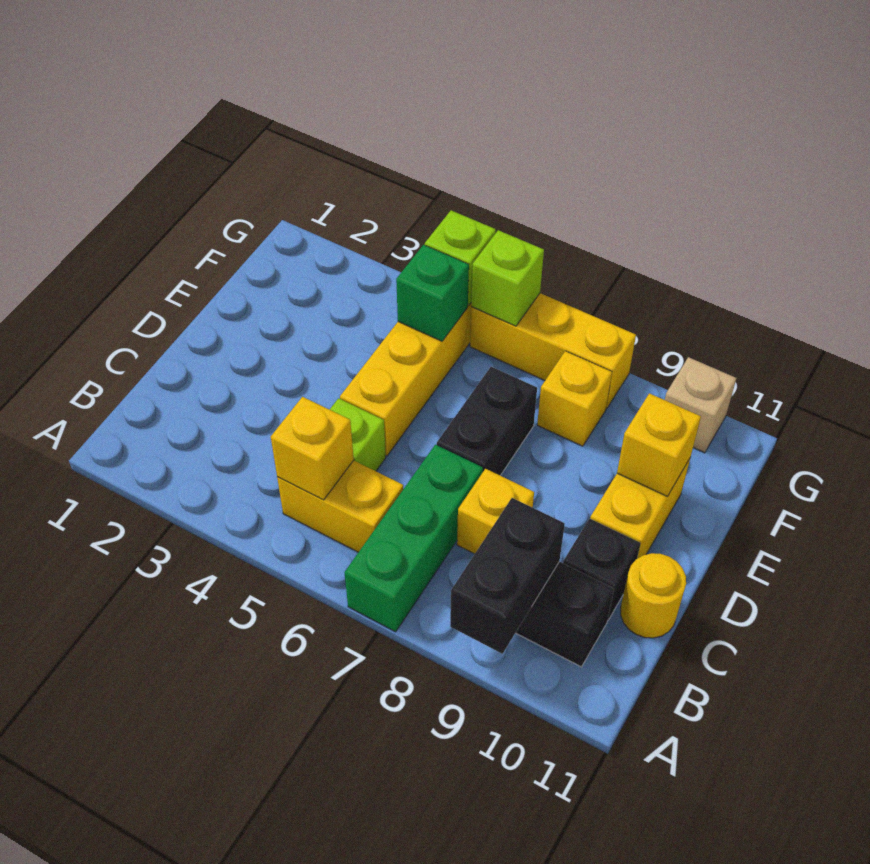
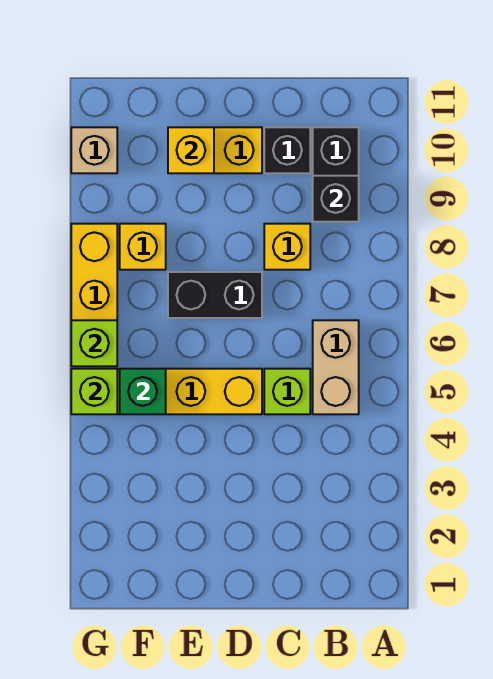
green 1x3 brick [344,445,483,632] -> none
black 1x2 brick [450,498,565,654] -> black 1x1 brick [313,176,359,222]
yellow 1x2 brick [277,460,403,552] -> tan 1x2 brick [313,320,359,414]
yellow 1x1 brick [271,397,354,500] -> none
yellow 1x1 round brick [621,553,686,638] -> none

